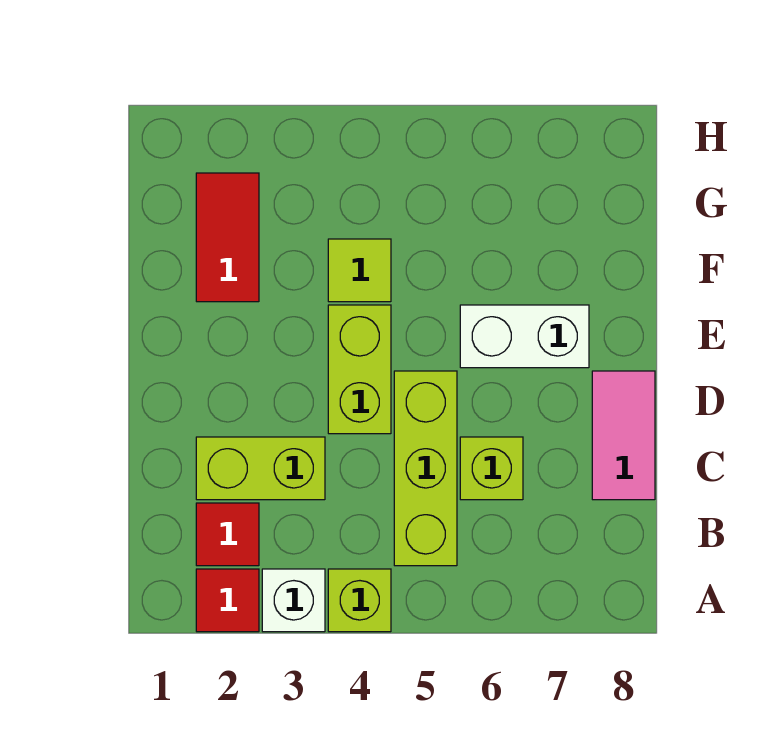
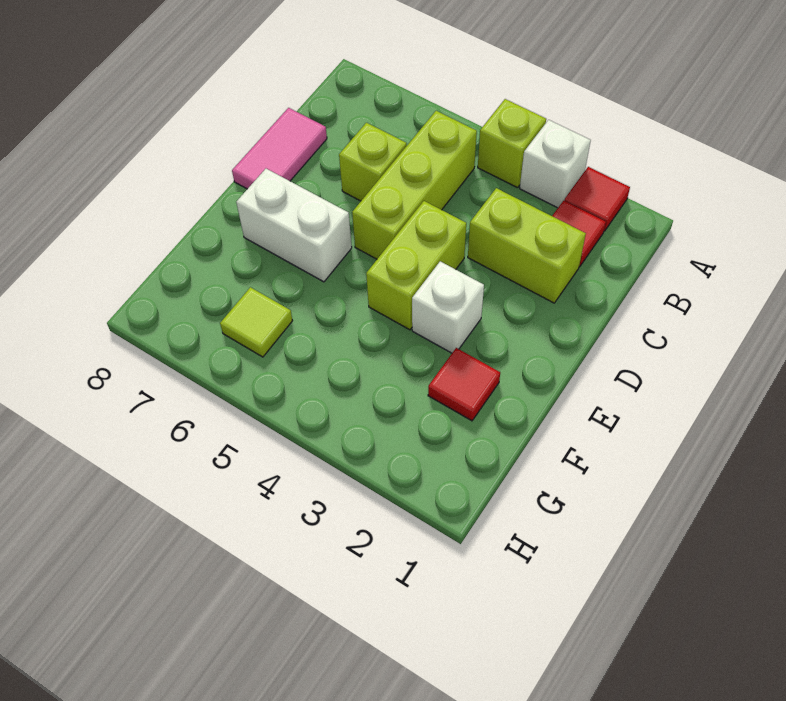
none -> white 1x1 brick [412,261,484,353]
red 1x2 tile [196,173,259,302] -> red 1x1 tile [428,348,500,421]
lime 1x1 tile [328,239,391,302] -> lime 1x1 tile moved to [220,287,293,357]

